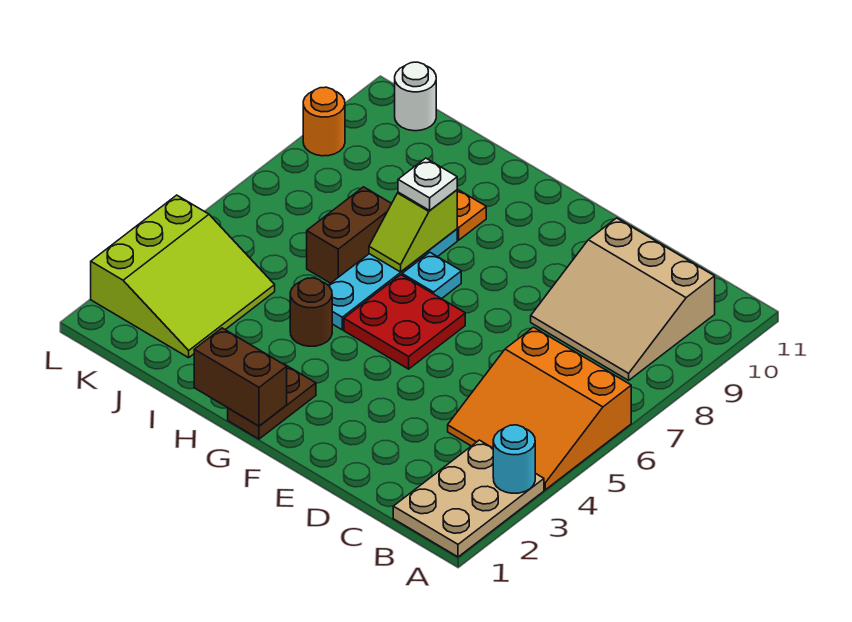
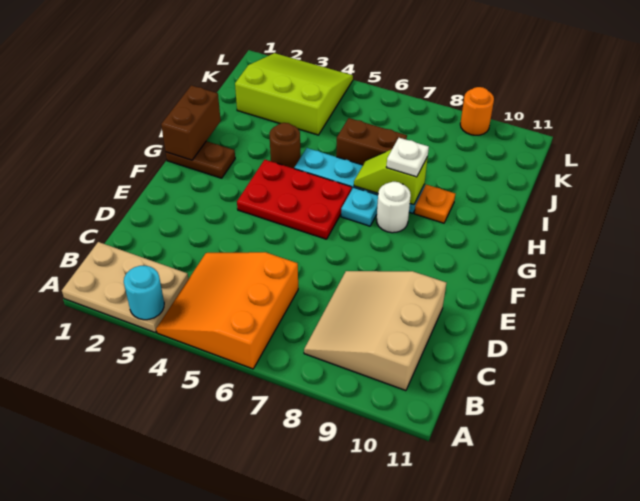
red 2x2 plate [344,275,465,369] -> red 2x3 plate [237,160,352,239]
lime 3x3 slope [91,195,275,358] -> lime 3x3 slope turned to [235,53,353,135]
white 1x1 round brick [395,62,436,131] -> white 1x1 round brick moved to [376,182,411,233]

